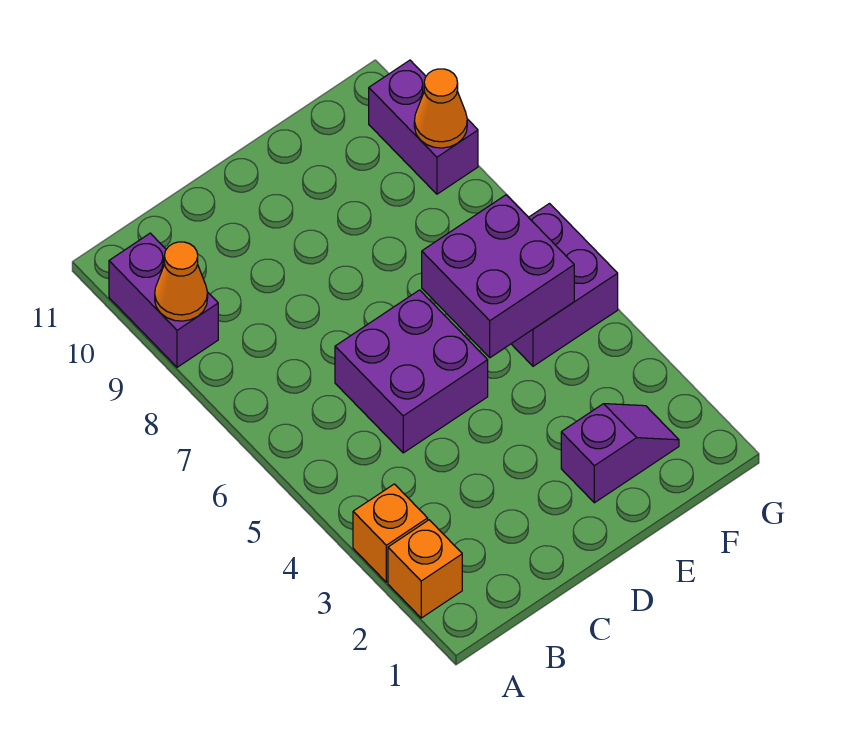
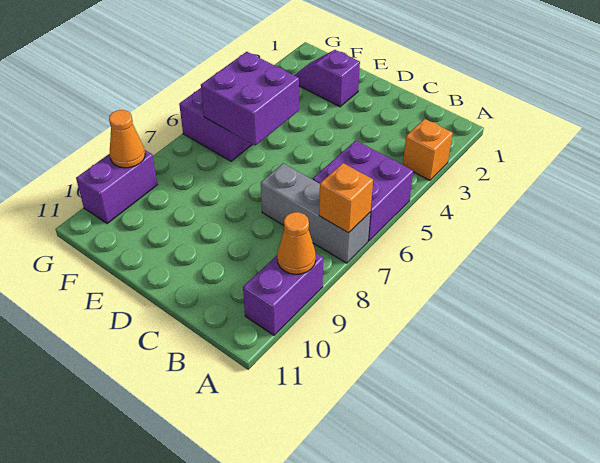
orange 1x1 brick [388,520,462,618] -> orange 1x1 brick moved to [319,163,373,233]
none -> grey 1x3 brick [261,163,370,263]
purple 2x2 brick [335,290,488,453] -> purple 2x2 brick moved to [312,141,413,241]

